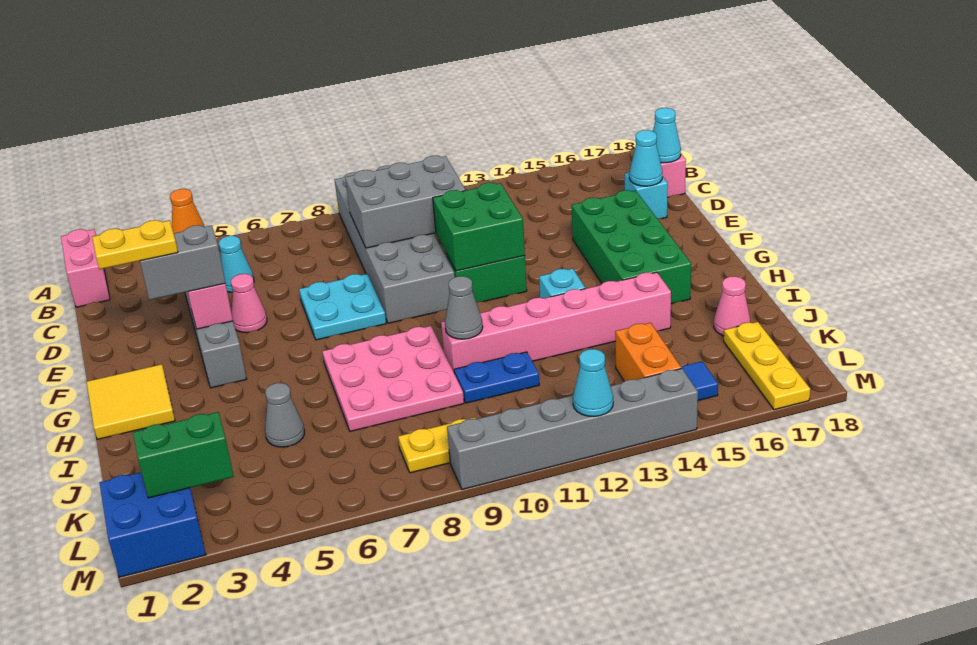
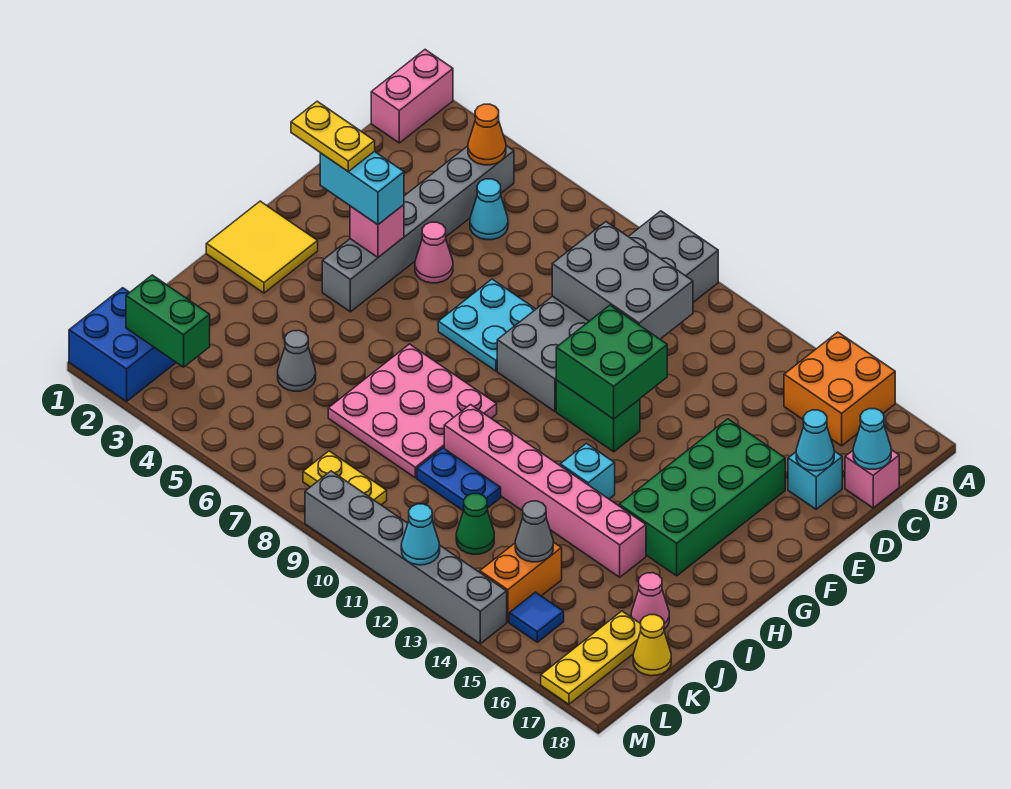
none -> orange 2x2 brick [784,332,895,446]
grey 1x2 brick [140,225,225,300] -> cyan 1x2 brick [320,151,404,225]
grey 1x1 cone [445,276,483,339] -> grey 1x1 cone moved to [515,501,553,562]
none -> green 1x1 cone [456,494,494,554]
none -> yellow 1x1 cone [633,615,671,676]

